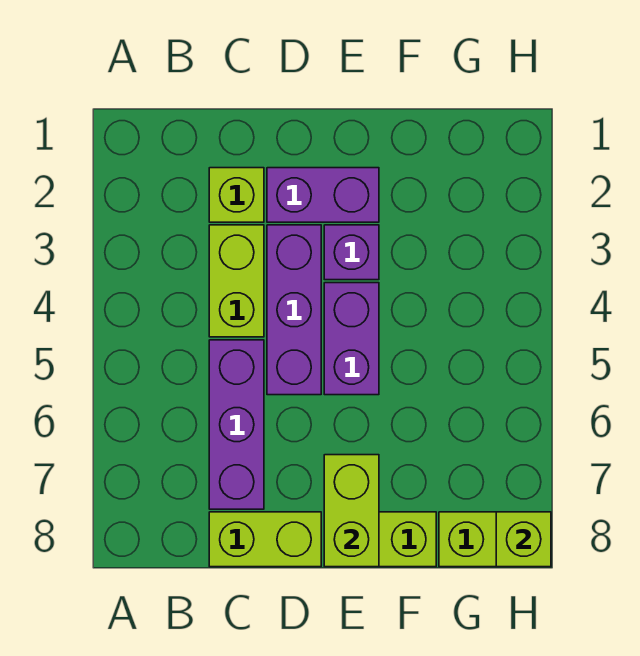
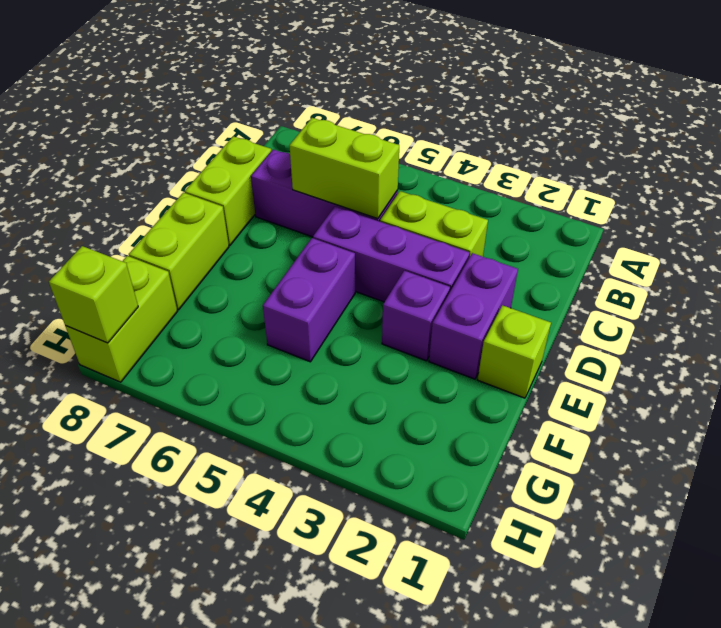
lime 1x1 brick [209,168,264,222] -> lime 1x1 brick moved to [478,305,551,398]
purple 1x2 brick [324,283,379,395] -> purple 1x2 brick turned to [263,238,355,362]
lime 1x2 brick [324,455,379,567] -> lime 1x2 brick moved to [289,118,399,219]

